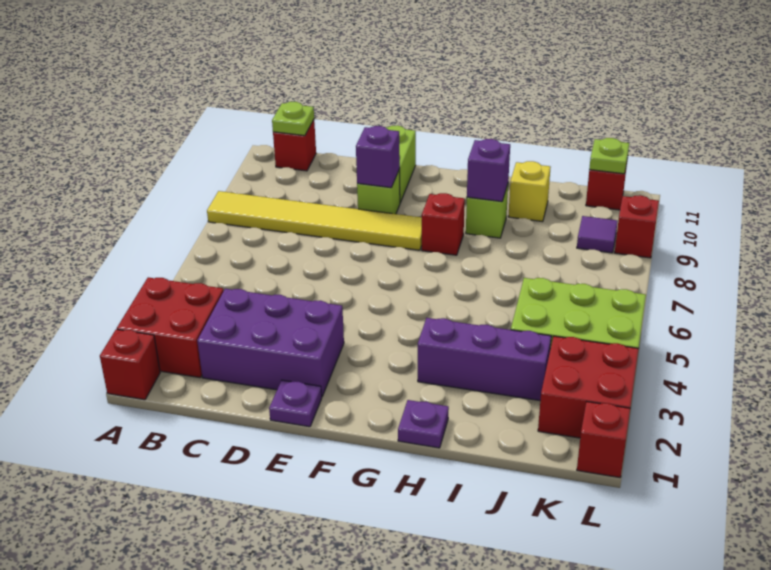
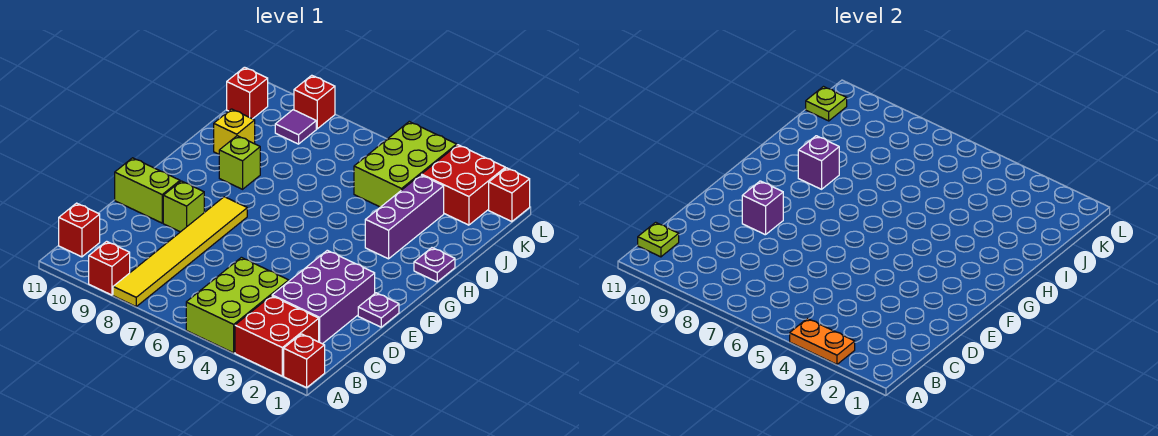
none -> orange 1x2 plate [790,318,855,364]
none -> lime 2x3 brick [186,257,289,353]
red 1x1 brick [422,193,465,255] -> red 1x1 brick moved to [89,241,130,295]

